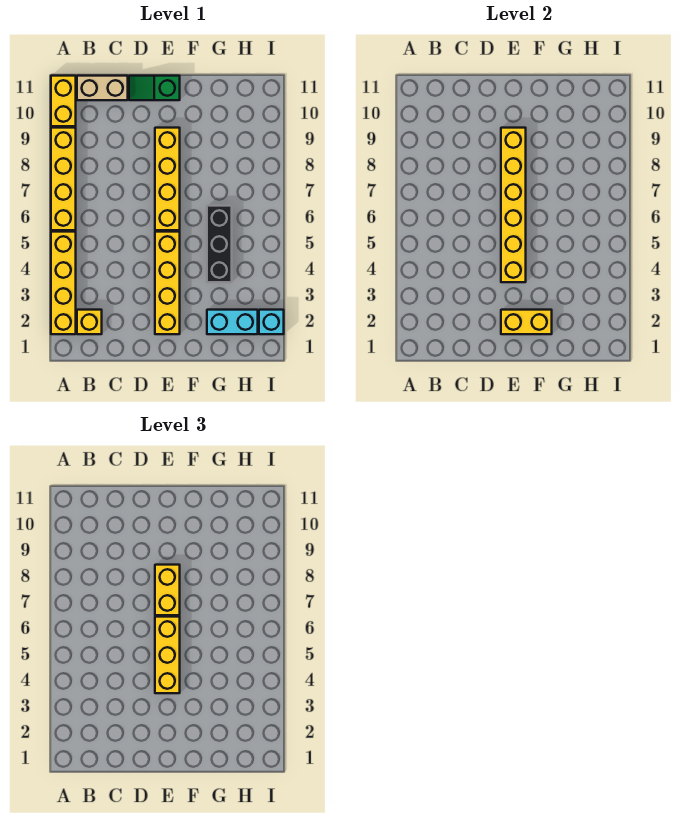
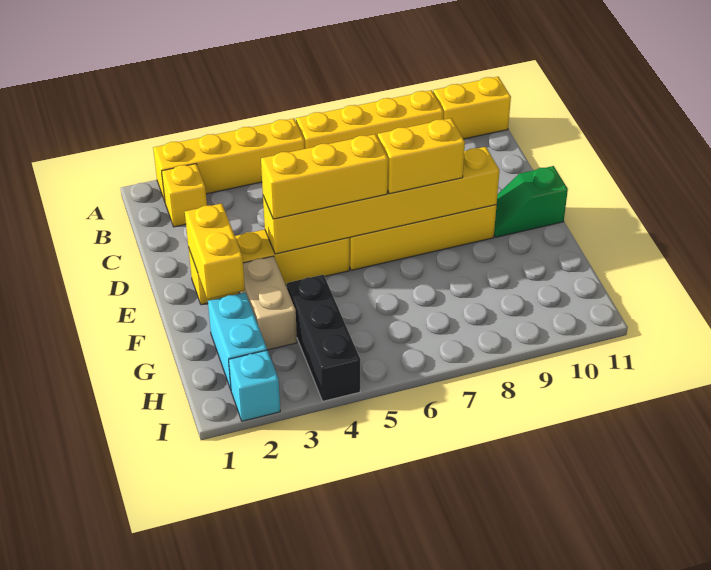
tan 1x2 brick [77,76,128,100] -> tan 1x2 brick moved to [239,256,297,350]
green 1x2 slope [129,76,180,100] -> green 1x2 slope turned to [494,166,568,237]
black 1x3 brick [207,206,232,282] -> black 1x3 brick turned to [287,275,360,401]

